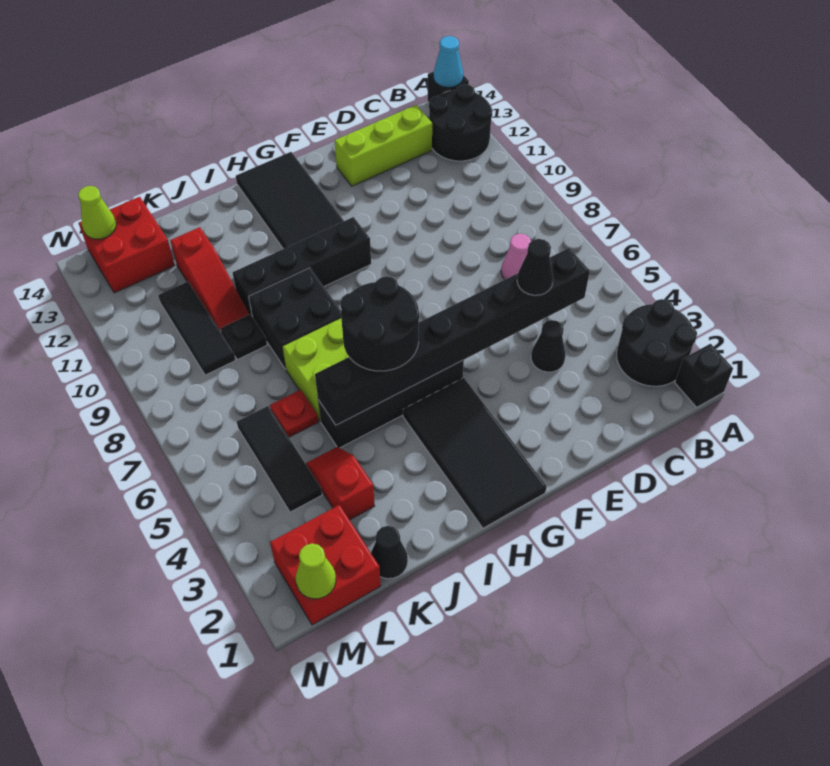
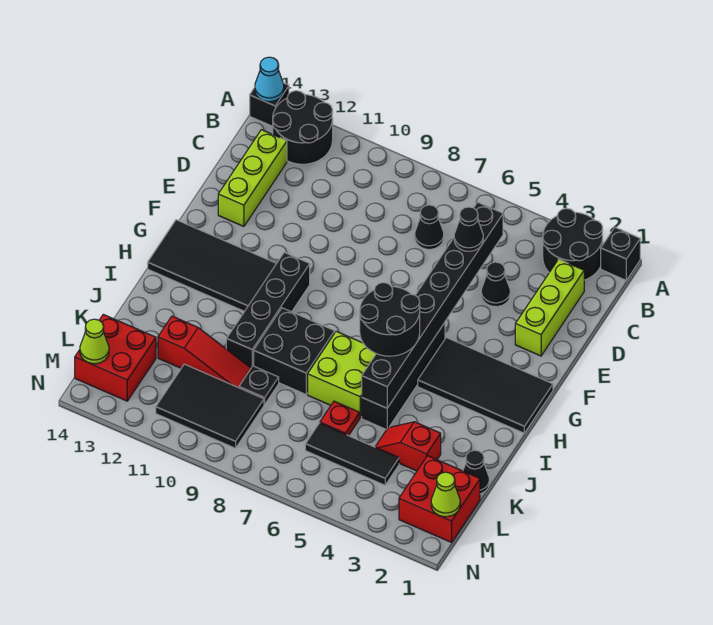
none -> lime 1x3 brick [515,259,584,356]
pink 1x1 cone [501,234,531,280] -> black 1x1 cone [415,205,444,249]
black 1x3 tile [158,282,236,375] -> black 2x3 tile [156,364,264,448]

